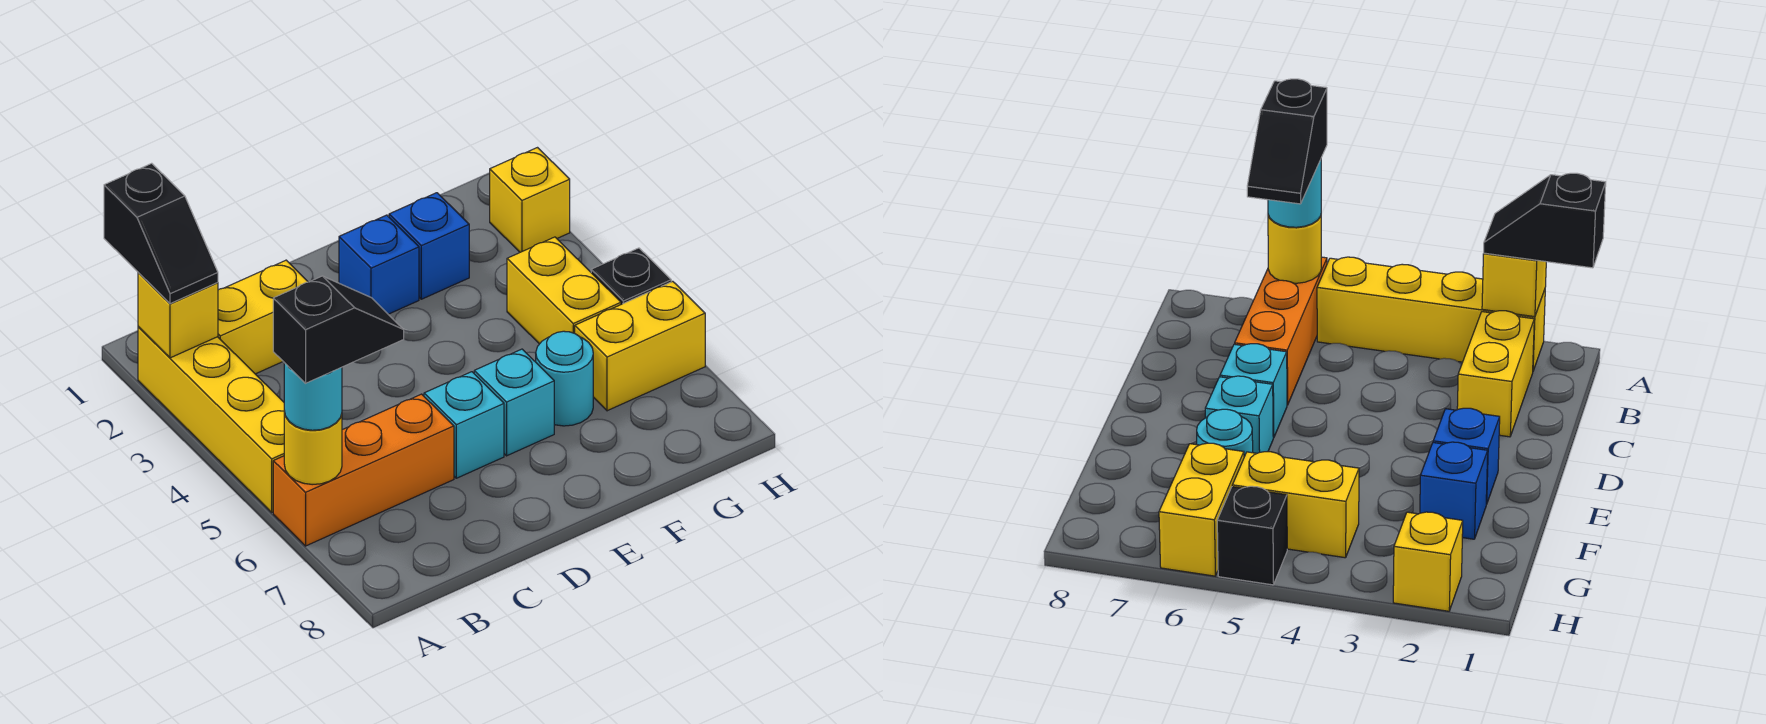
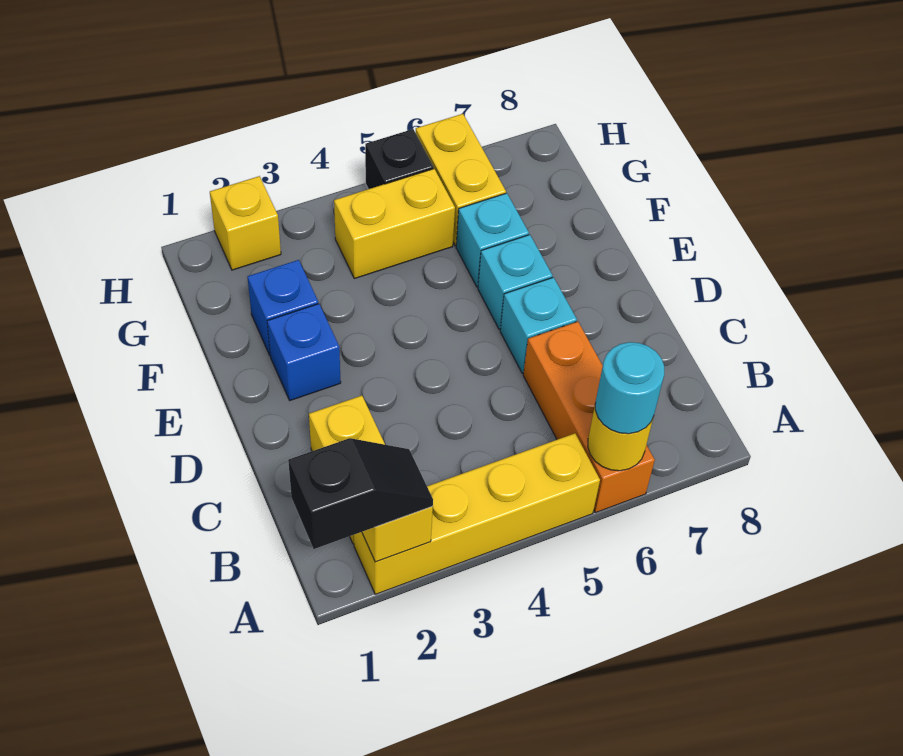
black 1x2 slope [273,276,404,383] -> none
cyan 1x1 round brick [536,331,593,426] -> cyan 1x1 brick [456,193,529,287]

